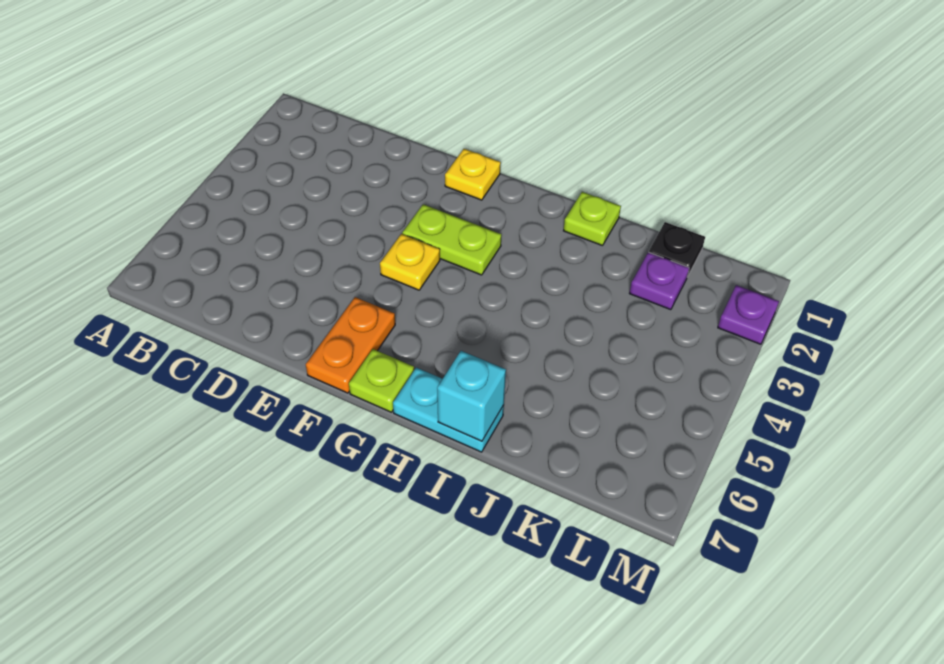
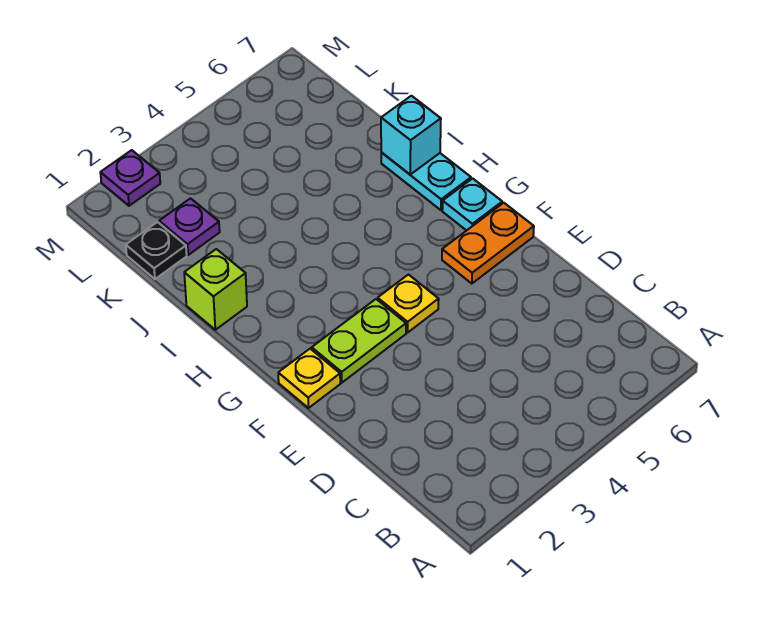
lime 1x2 plate [402,204,501,275] -> lime 1x2 plate turned to [312,299,406,383]
lime 1x1 plate [349,349,414,412] -> cyan 1x1 plate [442,178,502,231]
lime 1x1 plate [564,192,621,246] -> lime 1x1 brick [184,249,247,330]

